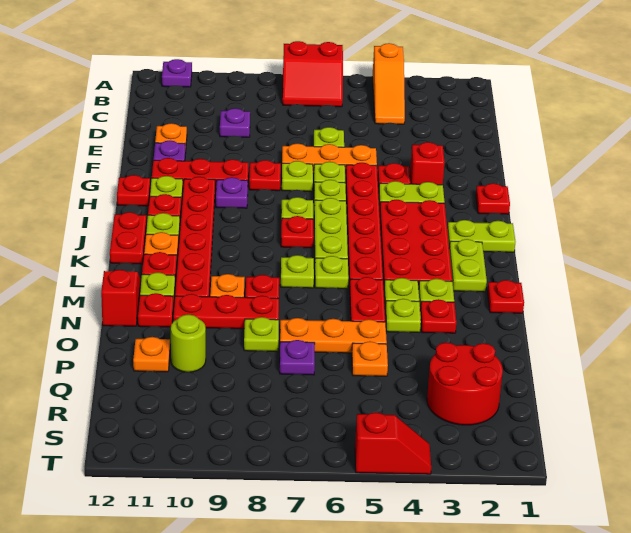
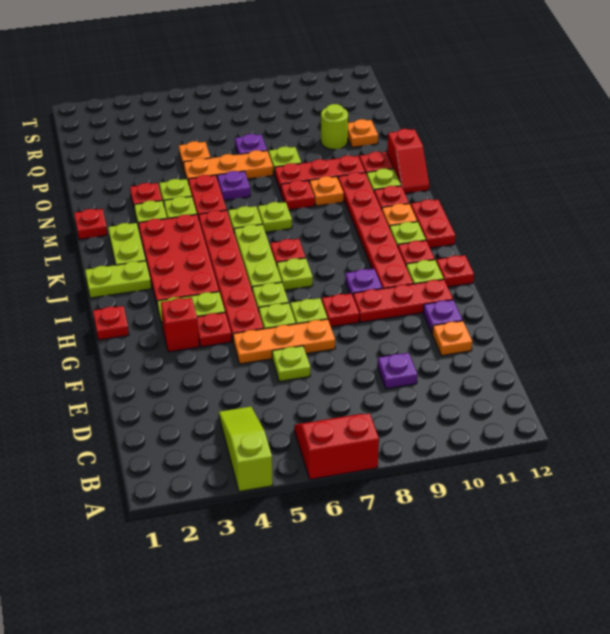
orange 1x3 slope [372,43,405,124] -> lime 1x3 slope [219,407,273,492]
purple 1x1 plate [162,59,192,87] -> purple 1x1 plate moved to [217,171,250,200]
red 2x2 round brick [427,342,503,425] -> none
red 1x2 slope [355,412,431,474] -> none

